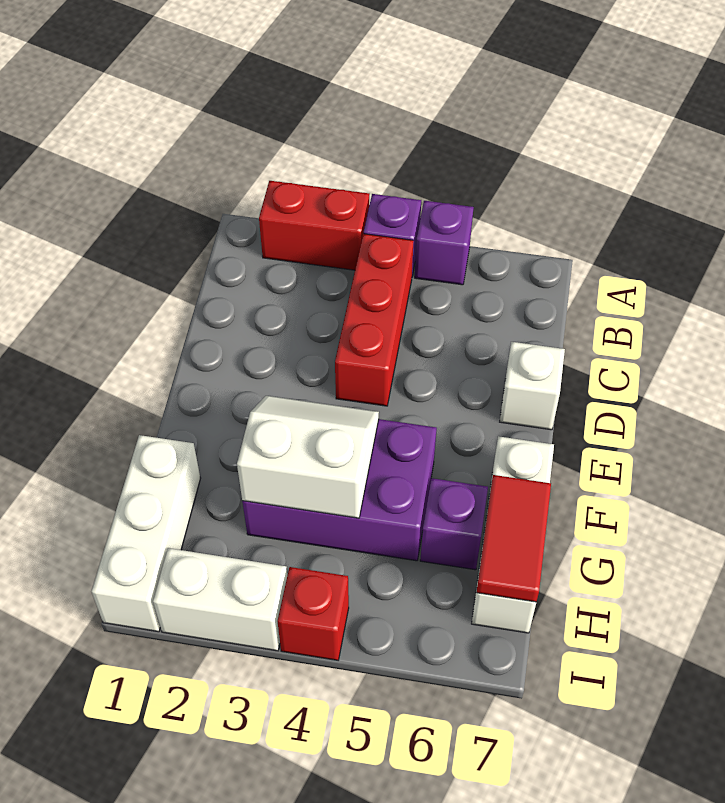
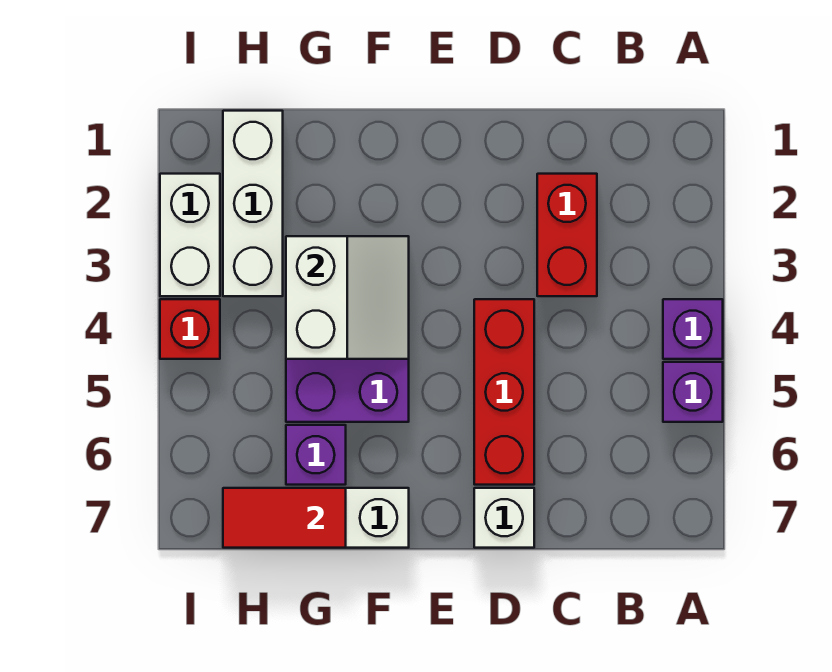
red 1x2 brick [259,181,369,270] -> red 1x2 brick moved to [537,174,597,296]
red 1x3 brick [335,234,414,406] -> red 1x3 brick turned to [474,299,534,485]
white 1x3 brick [92,435,201,632] -> white 1x3 brick turned to [223,111,283,296]

